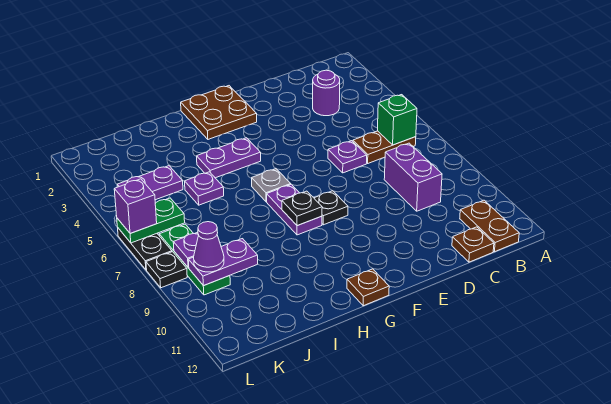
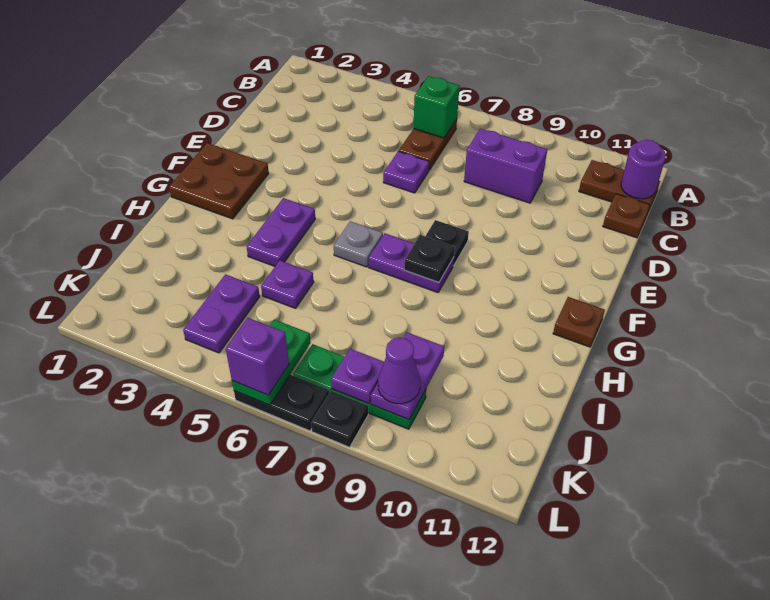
purple 1x1 round brick [313,70,340,116] -> purple 1x1 round brick moved to [621,140,666,199]

